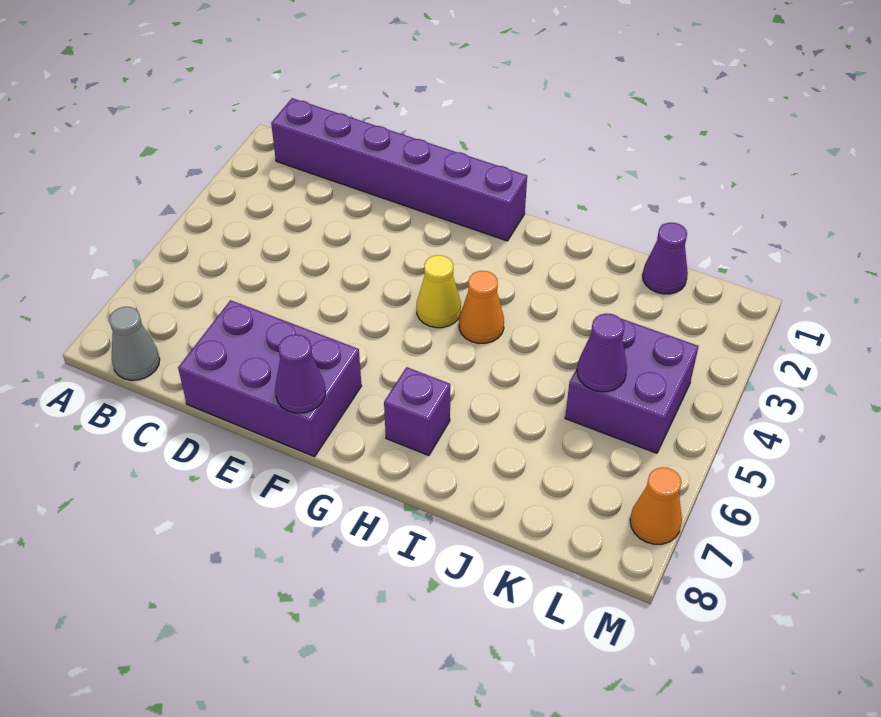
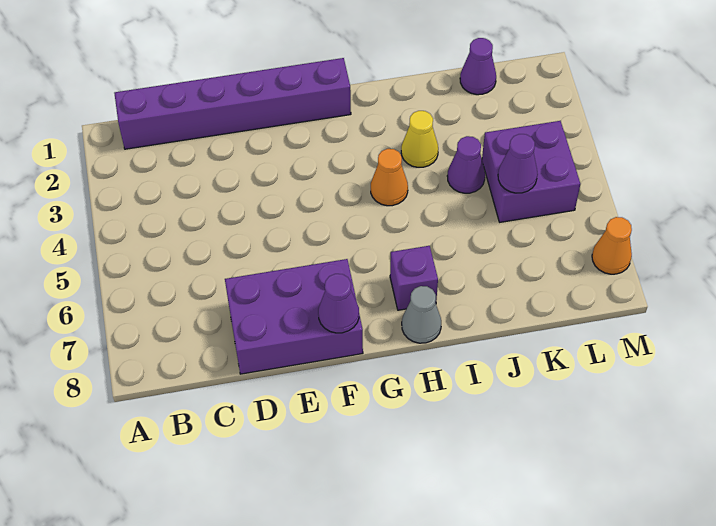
grey 1x1 cone [109,307,160,380] -> grey 1x1 cone moved to [402,286,441,343]
yellow 1x1 cone [417,255,461,328] -> yellow 1x1 cone moved to [401,111,438,167]
none -> purple 1x1 cone [447,136,485,193]

